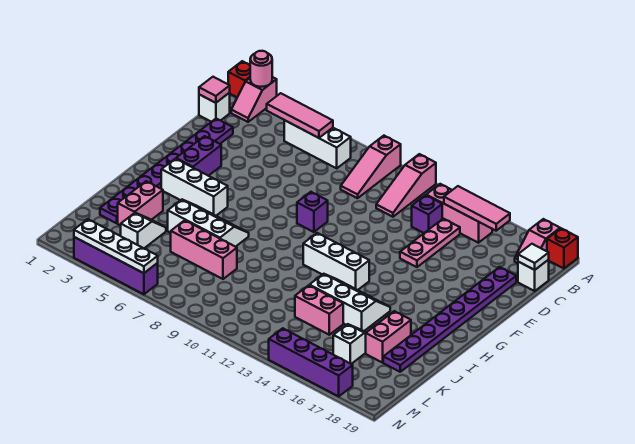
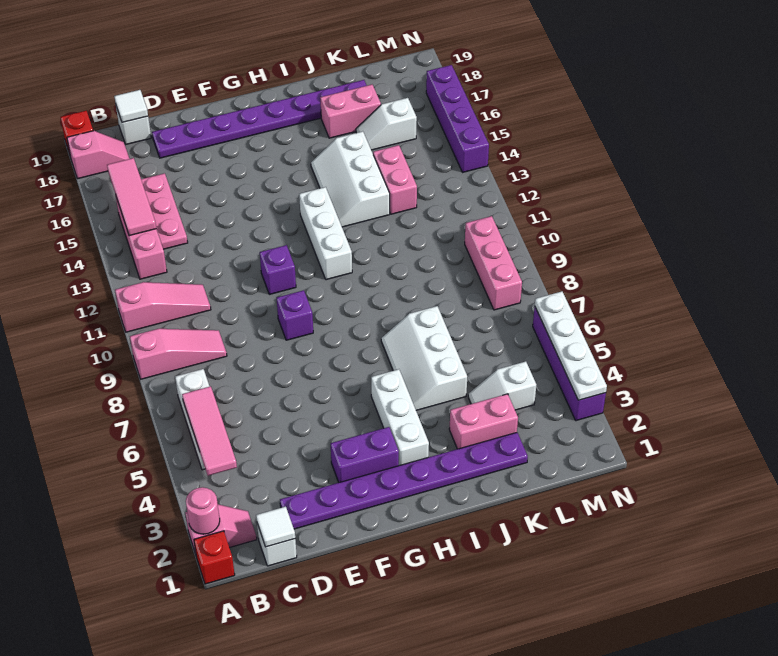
pink 1x1 tile [199,77,230,103] -> white 1x1 tile [256,507,295,547]
purple 1x1 brick [412,195,442,233] -> purple 1x1 brick moved to [260,245,296,294]
pink 1x3 plate [400,219,460,267] -> pink 1x3 plate turned to [141,173,188,249]
pink 1x3 brick [171,220,237,279] -> pink 1x3 brick moved to [465,216,522,310]

